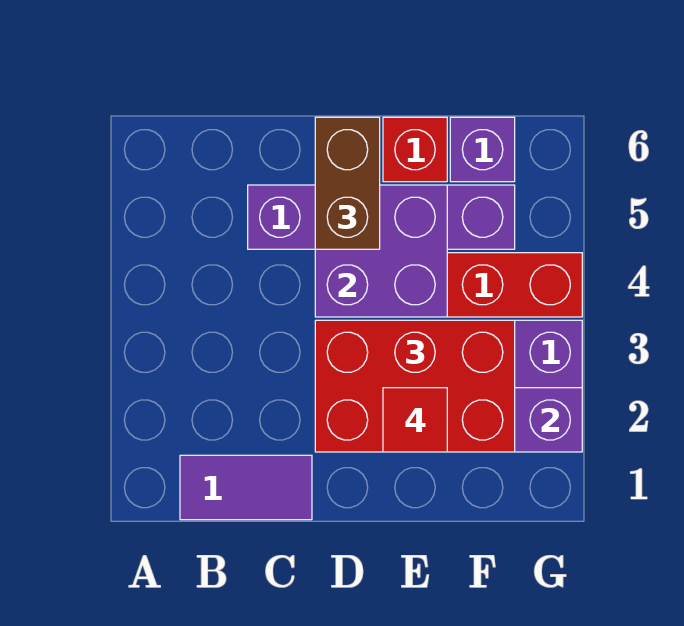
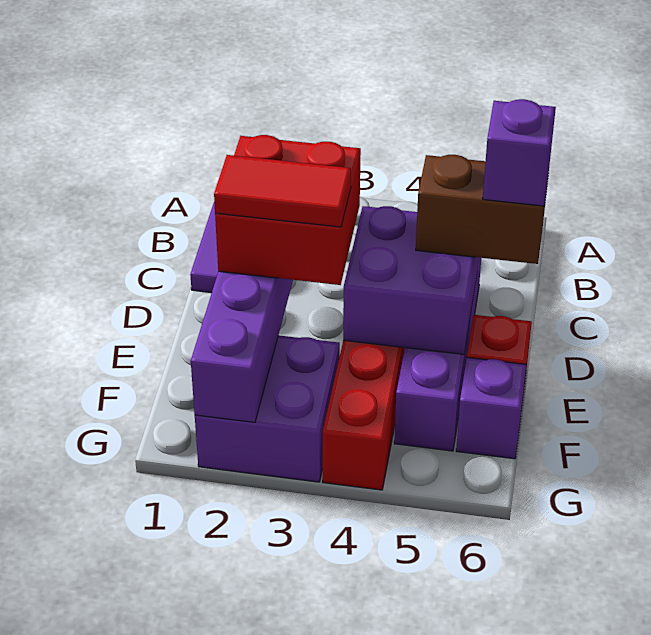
red 2x3 brick [315,320,515,452] -> red 2x2 brick [215,135,361,285]
none -> purple 1x1 brick [483,99,556,206]
red 1x1 tile [383,388,447,452] -> red 1x2 tile [214,155,351,227]

